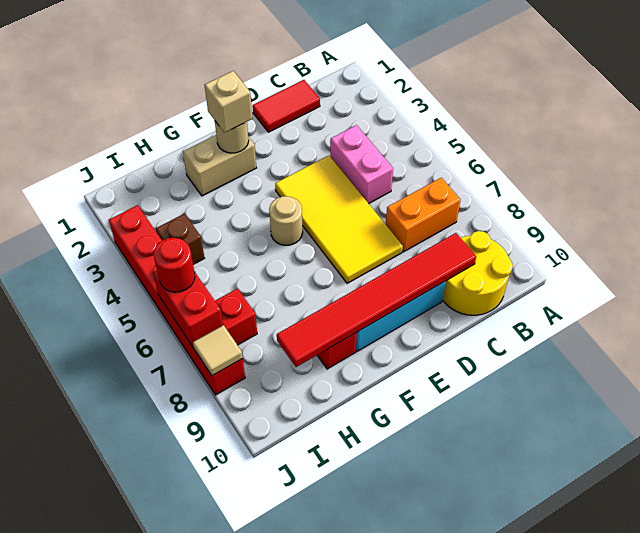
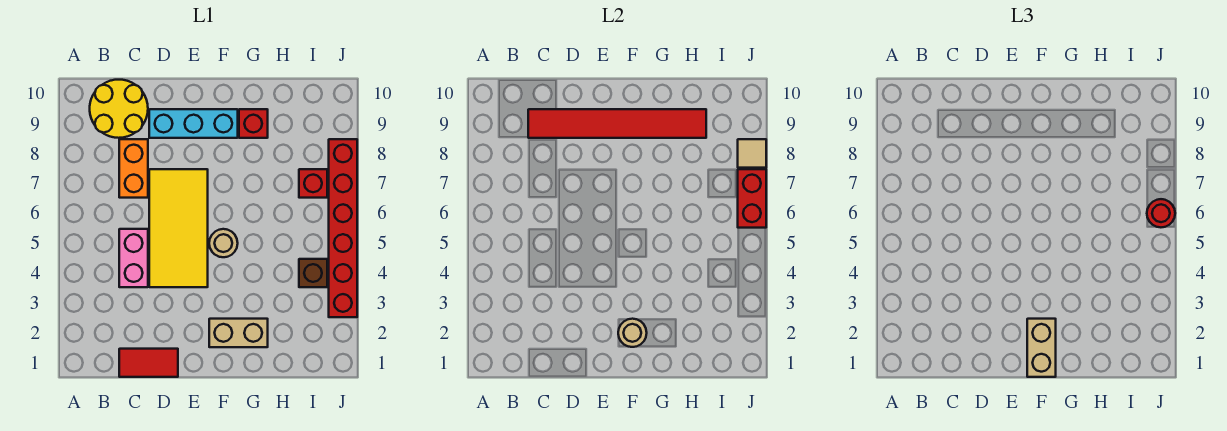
orange 1x2 brick [386,178,460,252] -> orange 1x2 brick turned to [119,139,148,198]
tan 1x1 brick [205,71,253,133] -> tan 1x2 brick [1027,319,1056,377]

